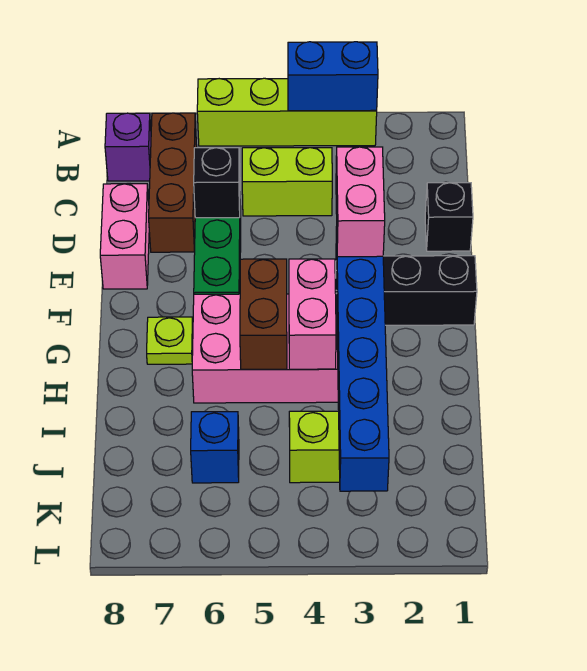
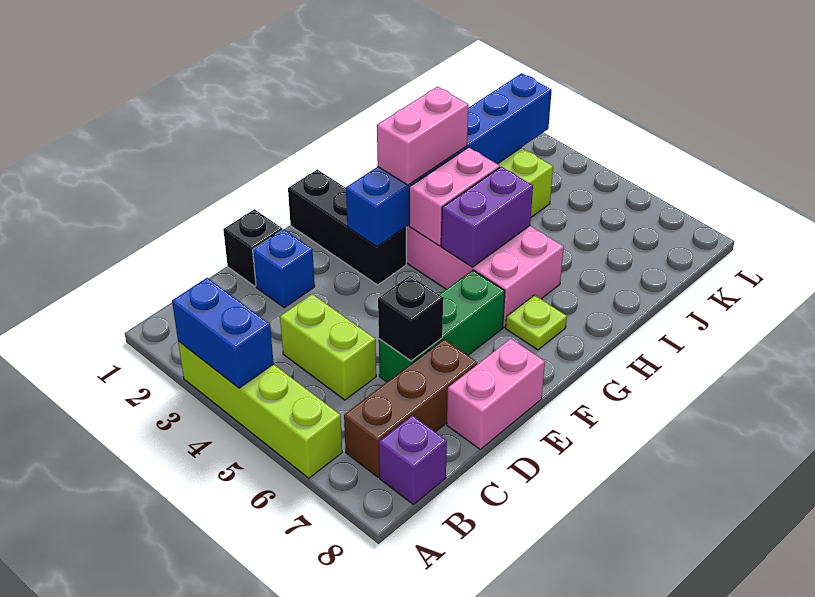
pink 1x2 brick [336,147,385,257] -> pink 1x2 brick moved to [377,87,468,185]
brown 1x2 brick [240,259,287,369] -> purple 1x2 brick [441,167,533,267]
blue 1x1 brick [191,412,239,483] -> blue 1x1 brick moved to [253,229,315,308]

